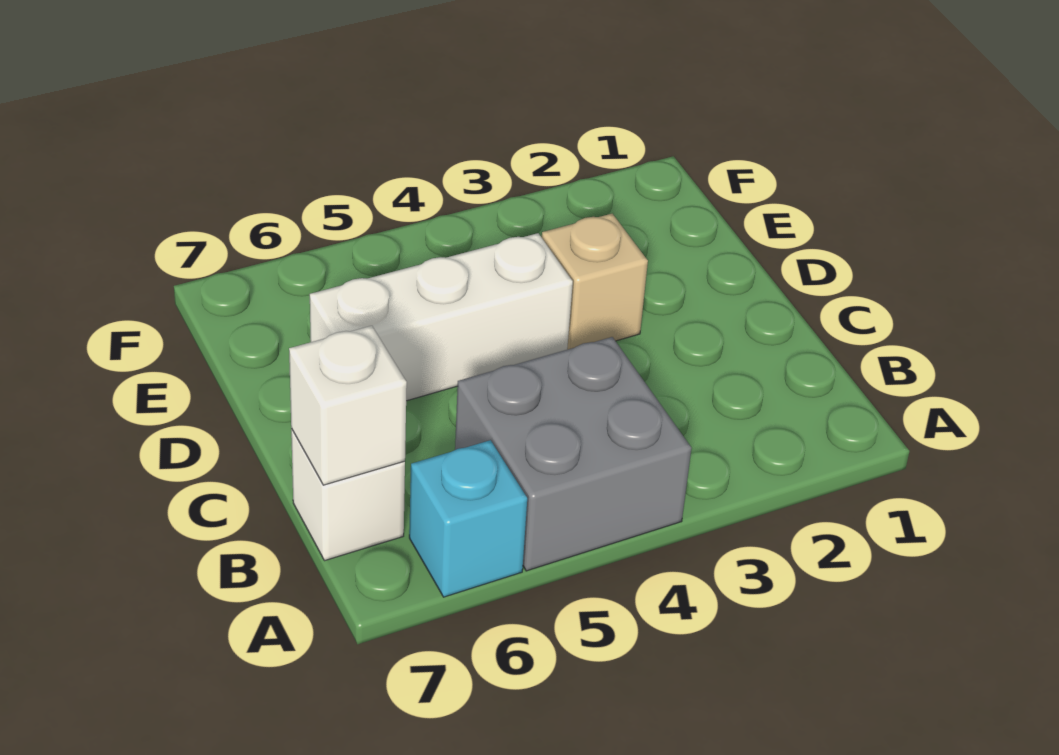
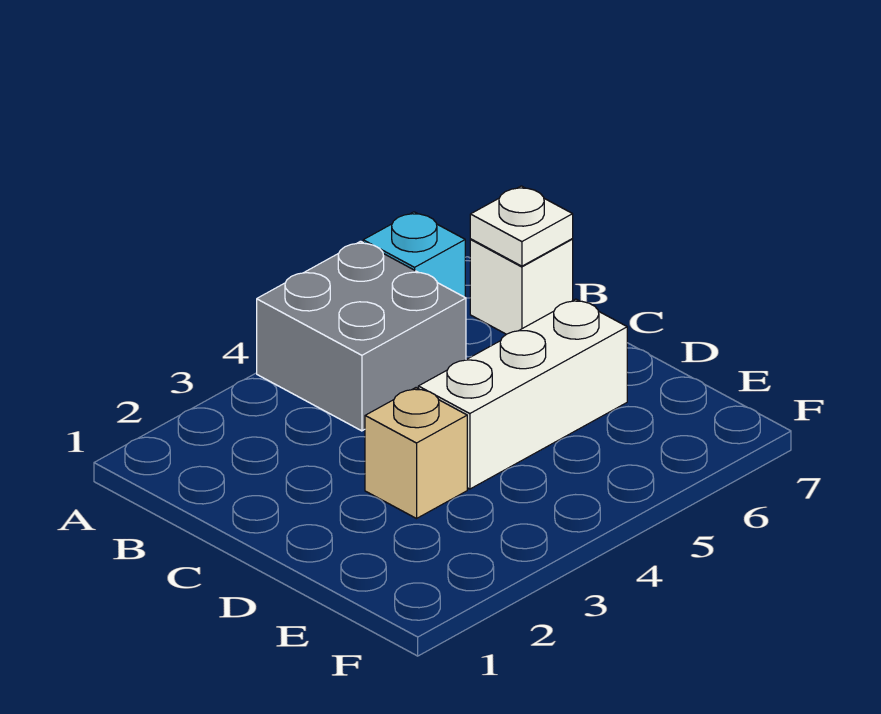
white 1x1 brick [289,326,407,485] -> white 1x1 plate [470,186,573,266]

